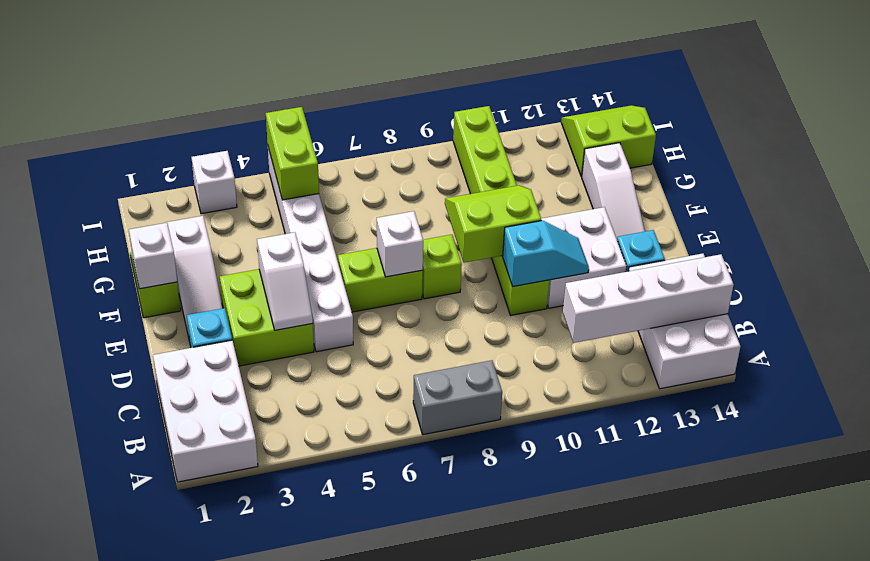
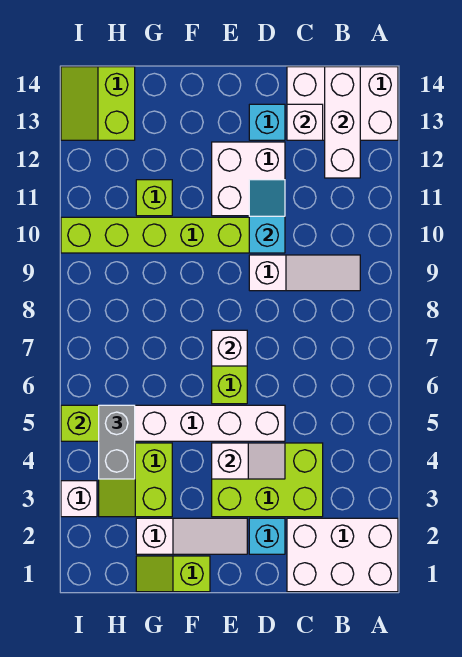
grey 1x2 brick [413,360,502,435] -> grey 1x2 brick moved to [99,405,135,479]
white 1x4 brick [563,254,734,343] -> white 1x3 brick [325,67,360,178]
lime 2x2 brick [220,269,314,366] -> lime 2x3 brick [212,443,323,517]
lime 1x1 brick [422,235,462,299] -> lime 1x1 brick moved to [136,180,172,216]
lime 2x2 slope [445,185,541,263] -> lime 2x2 slope moved to [99,443,172,517]
white 1x3 slope [582,143,645,239] -> white 1x3 slope moved to [249,255,360,291]
white 1x1 brick [129,223,177,289] -> white 1x1 brick moved to [287,104,323,140]

